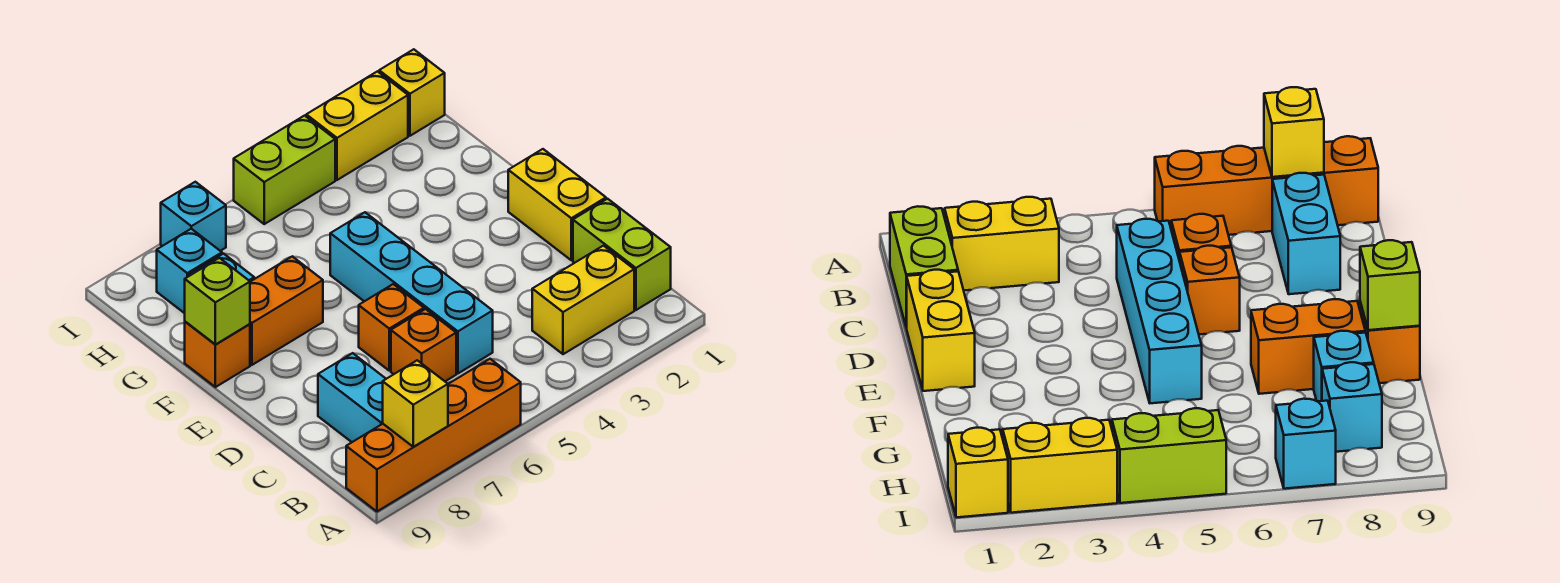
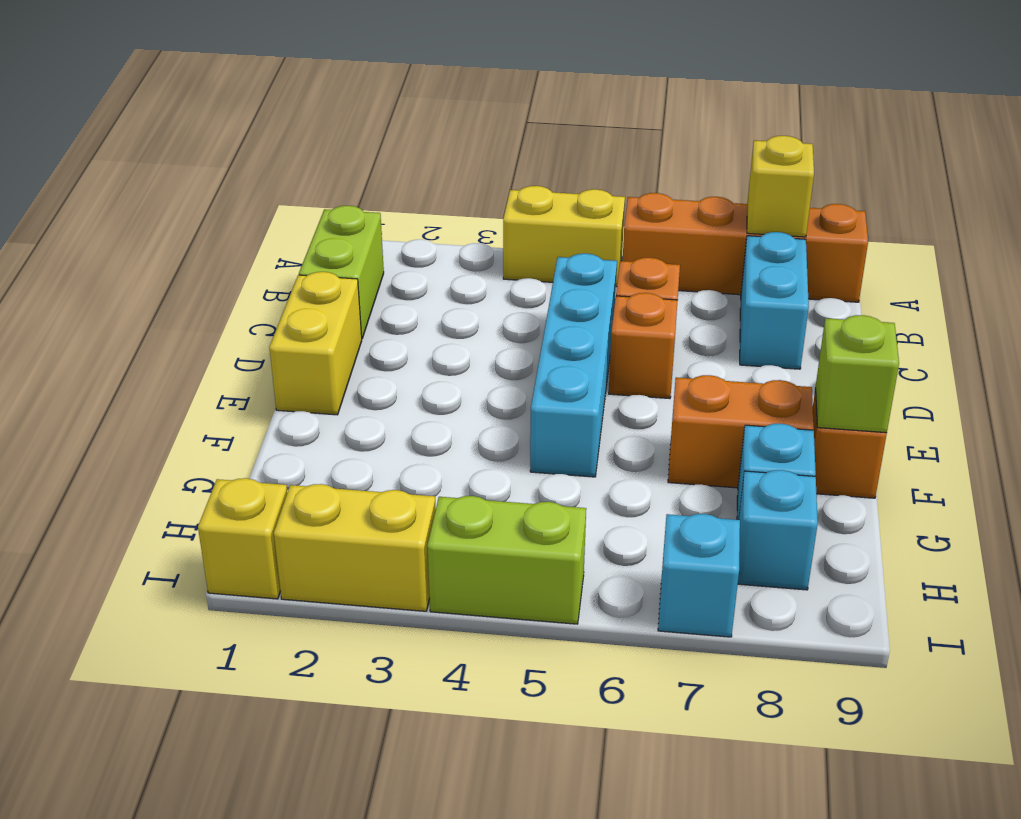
yellow 1x2 brick [532,246,634,354] -> yellow 1x2 brick moved to [503,186,625,287]

